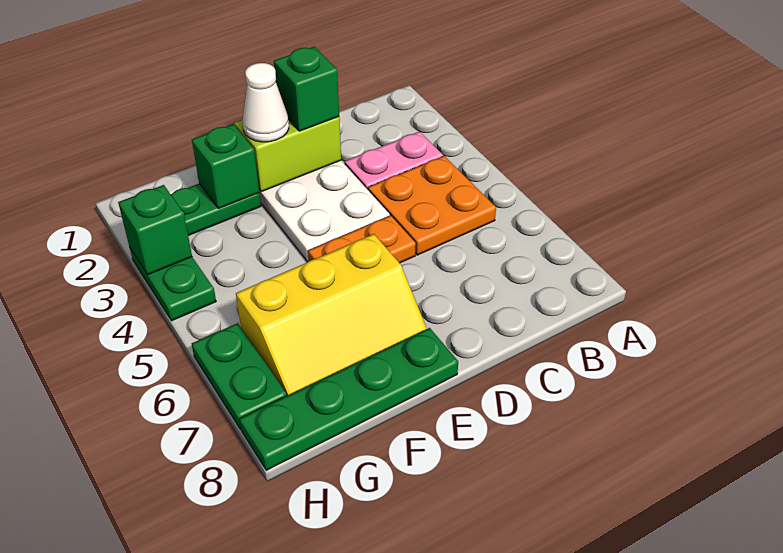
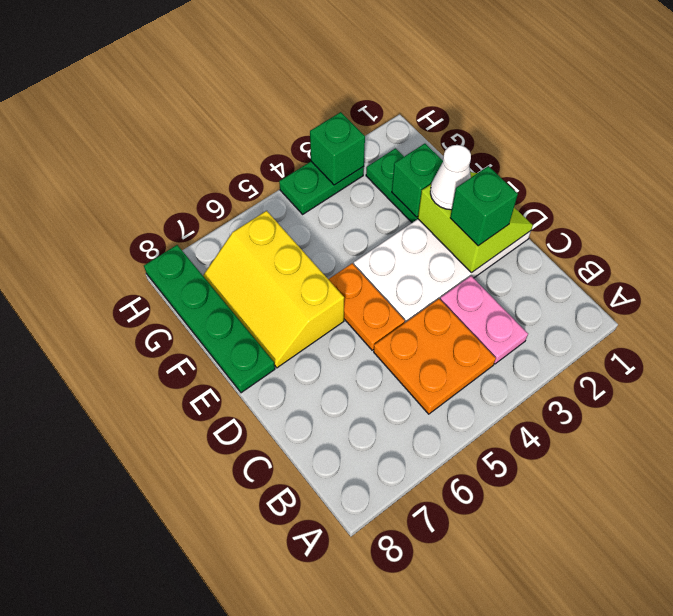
green 1x2 plate [192,323,287,429] -> none

